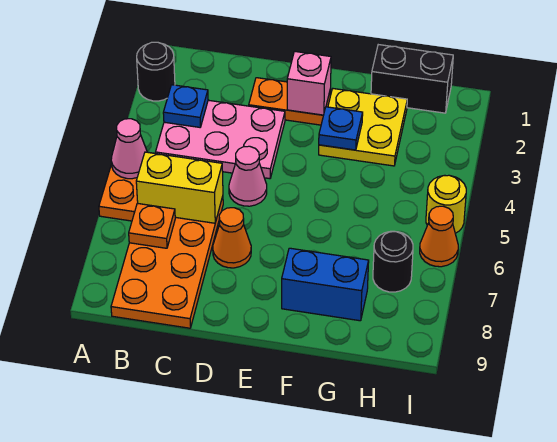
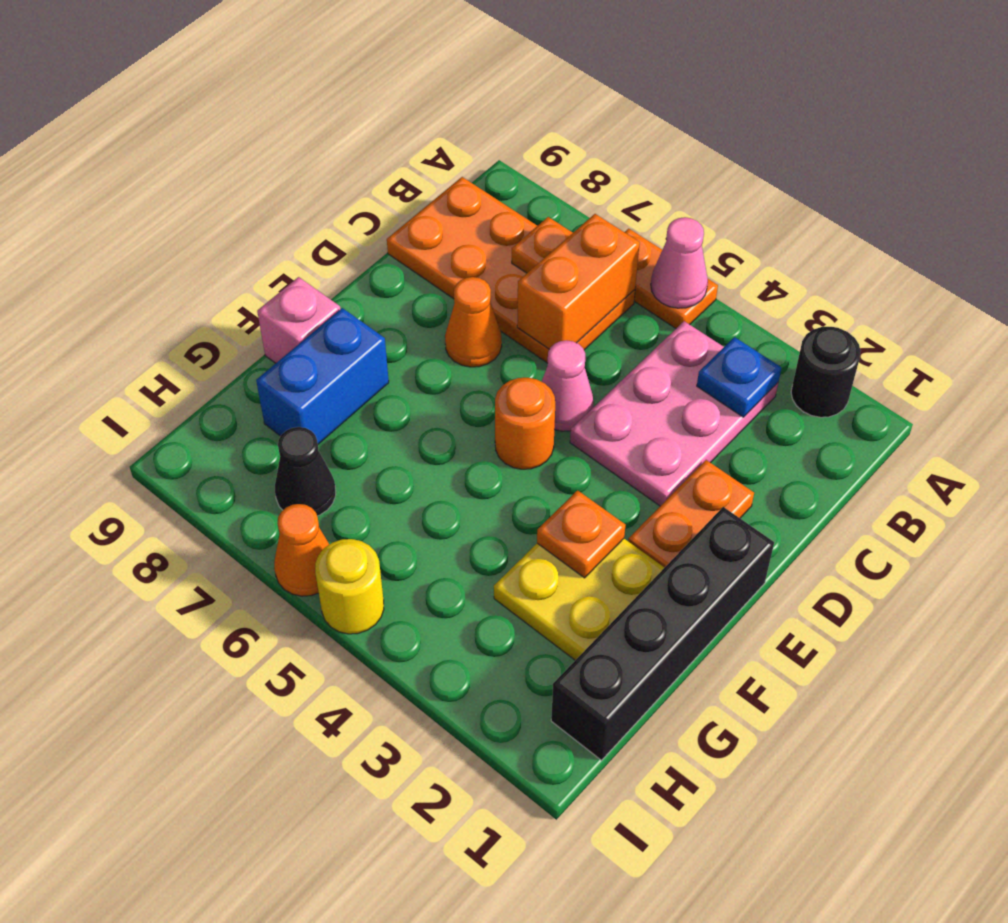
yellow 1x2 brick [136,152,223,223] -> orange 1x2 brick [517,214,640,349]
pink 1x1 brick [287,51,331,115] -> pink 1x1 brick moved to [257,277,340,363]
none -> orange 1x1 round brick [495,378,555,469]
blue 1x1 plate [319,107,363,150] -> orange 1x1 plate [537,490,626,578]
black 1x2 brick [371,45,453,113] -> black 1x4 brick [551,507,774,760]
black 1x1 round brick [373,231,413,292] -> black 1x1 cone [275,427,336,516]

